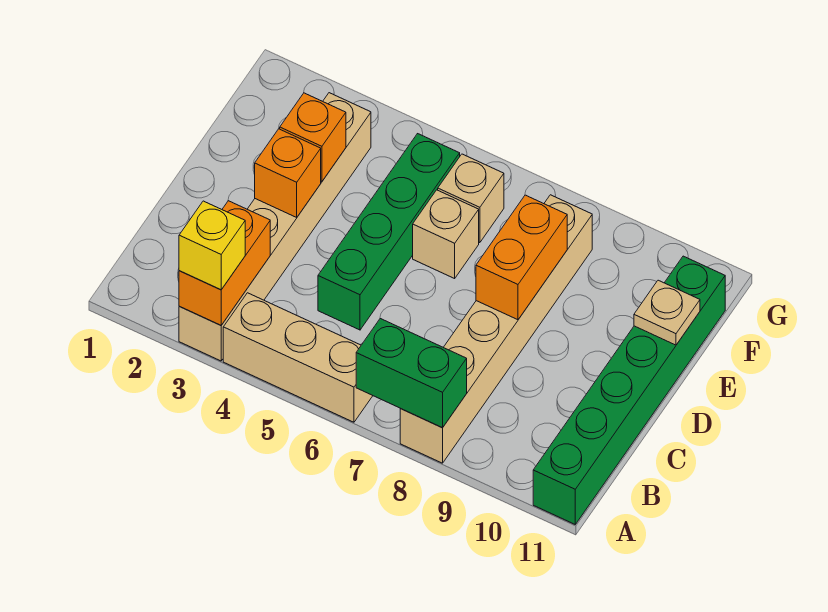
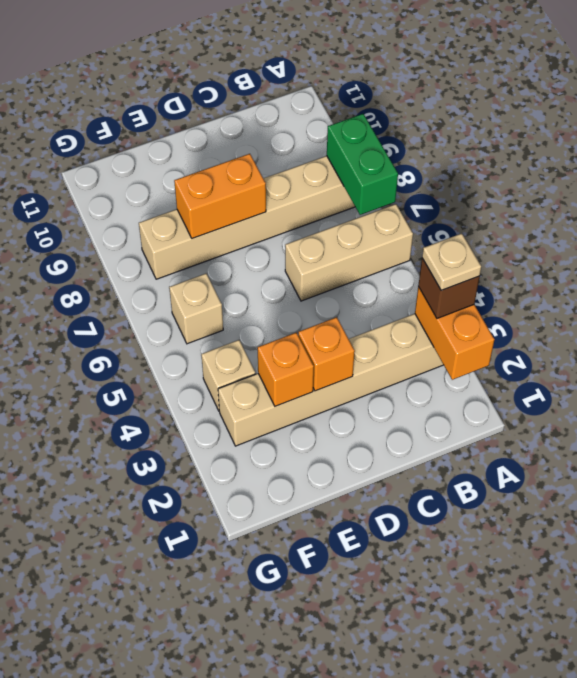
orange 1x2 brick [179,201,270,325] -> orange 1x2 brick turned to [415,287,495,380]
yellow 1x1 brick [179,201,245,290] -> brown 1x1 brick [418,258,480,318]
tan 1x3 brick [223,293,373,422] -> tan 1x3 brick turned to [285,204,413,301]
green 1x6 brick [533,256,725,524] -> none
green 1x4 brick [318,134,460,330] -> none
tan 1x1 brick [413,190,479,278] -> tan 1x1 brick moved to [201,340,255,410]
tan 1x1 plate [634,280,700,345] -> tan 1x1 plate moved to [422,233,481,290]

